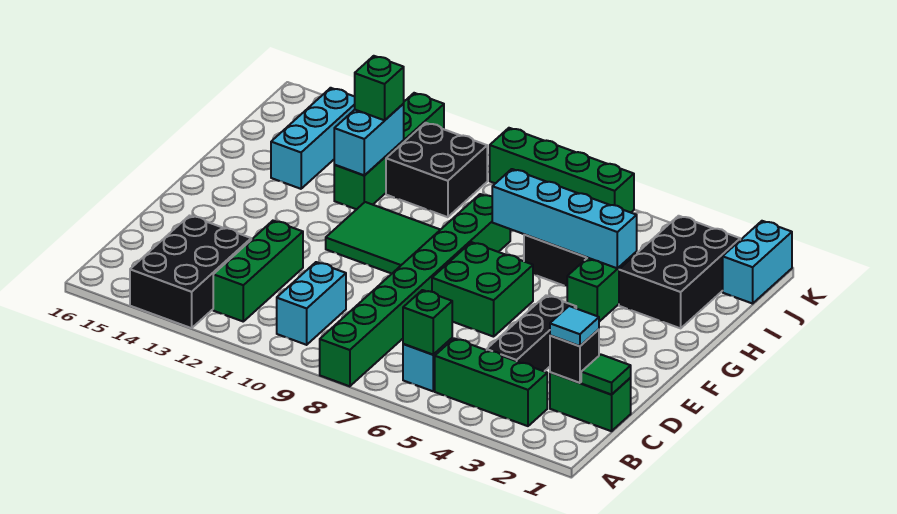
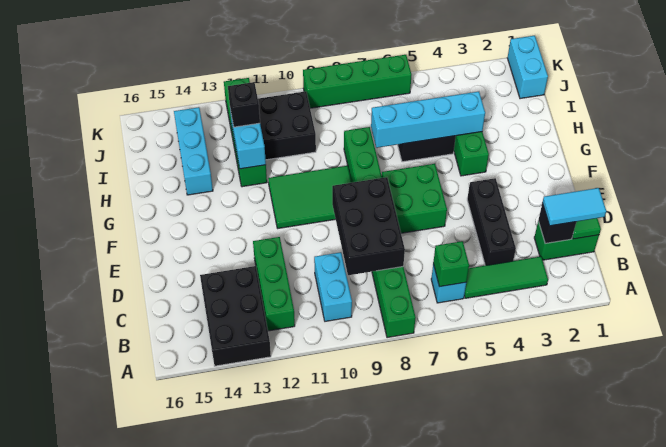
green 1x3 brick [435,338,547,426] -> green 1x3 tile [464,257,548,298]
cyan 1x1 tile [550,306,599,346] -> cyan 1x2 tile [542,188,606,226]
black 2x3 brick [619,216,740,328] -> black 2x3 brick moved to [332,177,405,275]
green 1x1 brick [355,56,404,120] -> black 1x1 brick [228,82,260,127]

